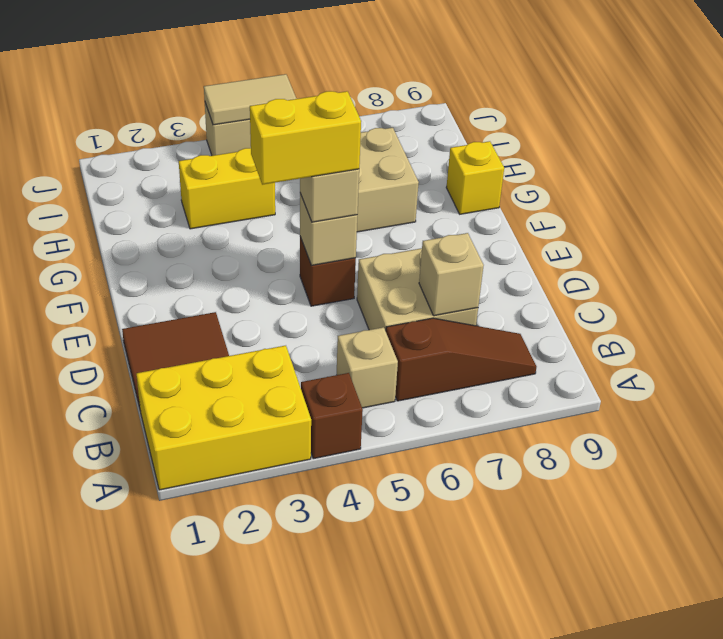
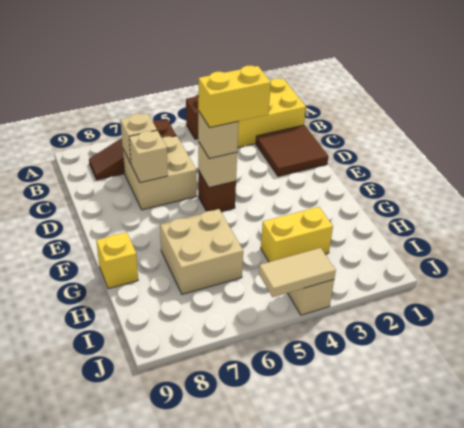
tan 1x1 brick [337,327,398,408] -> tan 1x1 brick moved to [129,130,168,183]

